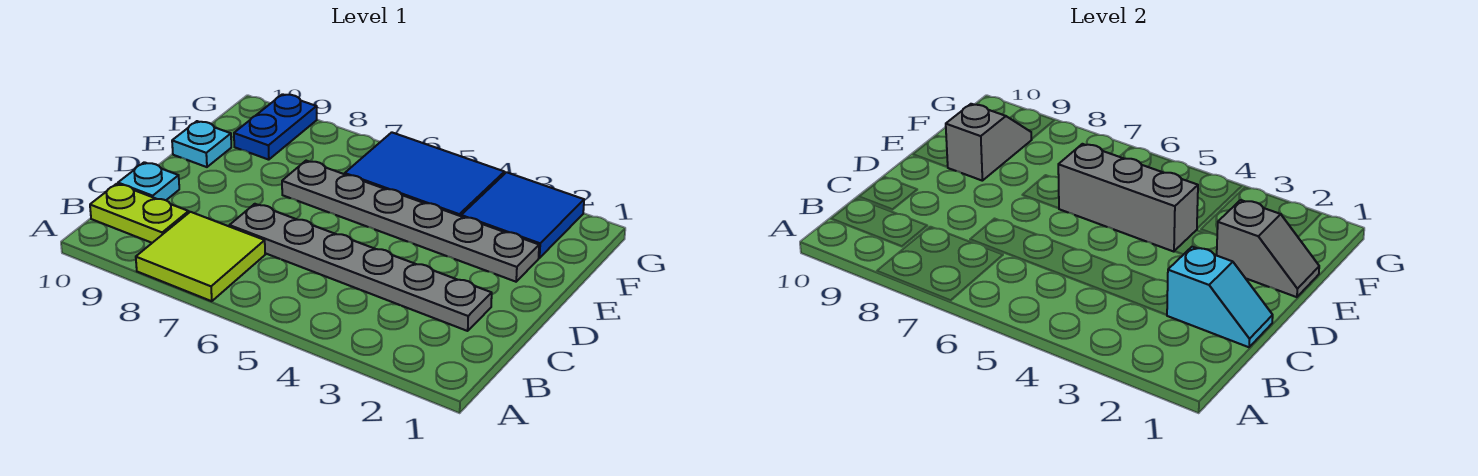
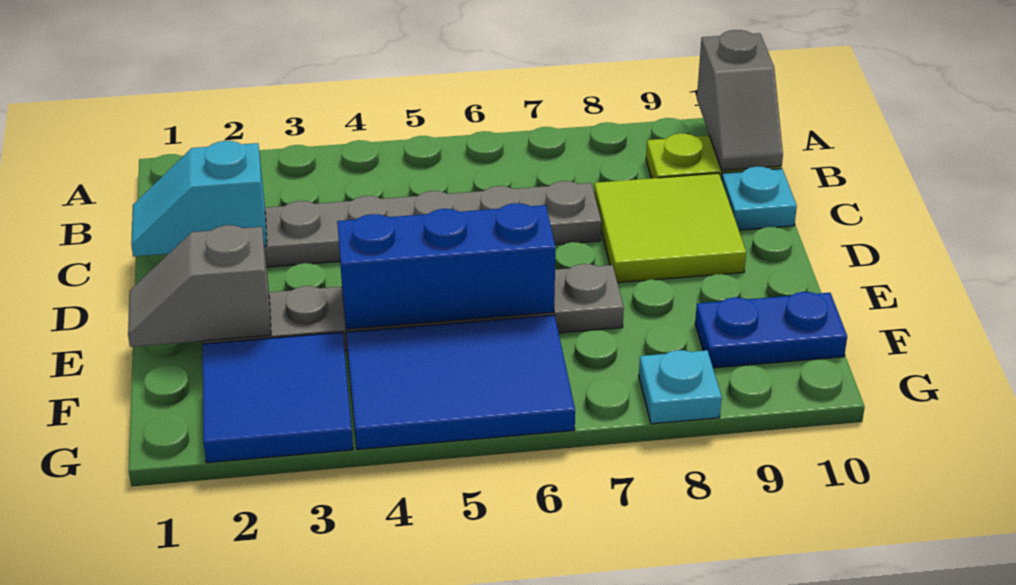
lime 2x2 tile [136,212,265,301] -> lime 2x2 tile moved to [594,173,746,283]
grey 1x3 brick [1058,144,1198,252] -> blue 1x3 brick [337,203,556,329]
grey 1x2 slope [946,104,1032,181] -> grey 1x2 slope moved to [697,30,783,170]
cyan 1x1 plate [172,121,231,167] -> cyan 1x1 plate moved to [639,350,722,424]
blue 1x2 plate [234,94,317,160] -> blue 1x2 plate turned to [695,292,847,368]

